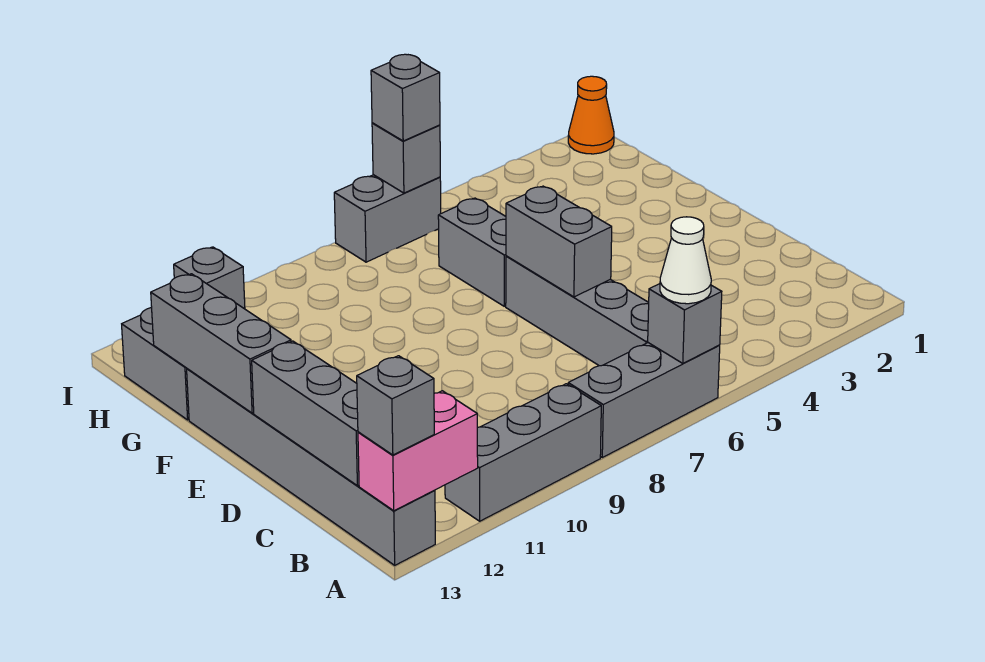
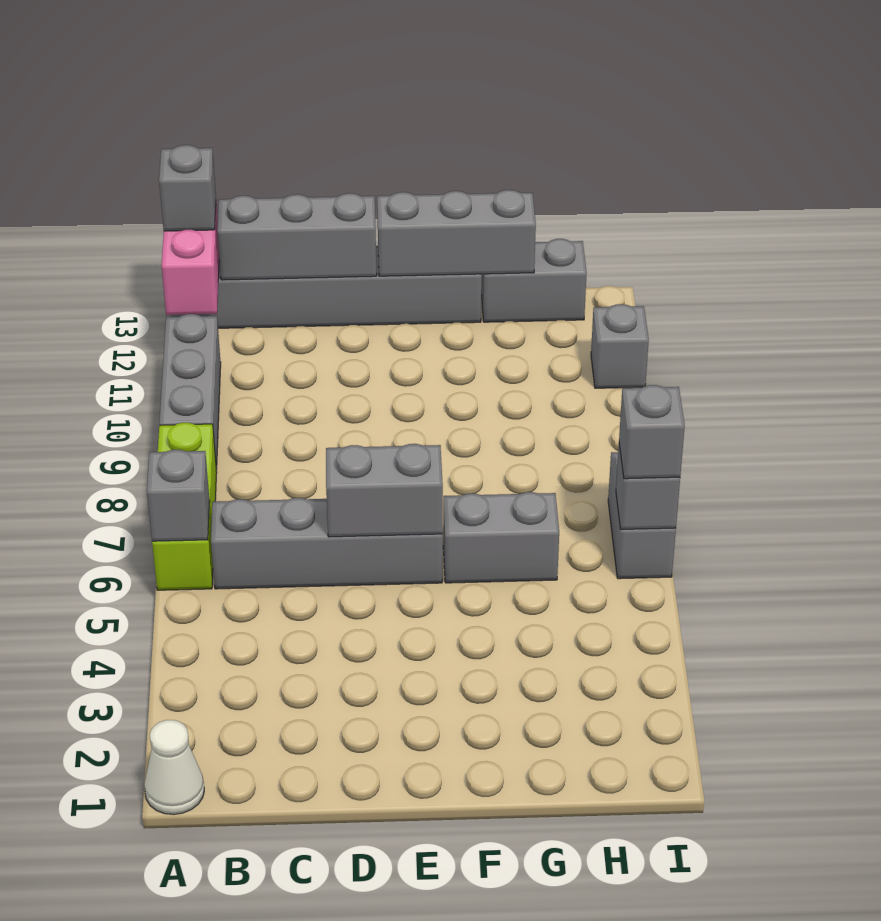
grey 1x3 brick [568,343,720,457] -> lime 1x3 brick [152,423,217,590]
white 1x1 cone [660,217,711,304] -> white 1x1 cone moved to [144,720,204,815]
orange 1x1 cone [568,76,614,154] -> none

